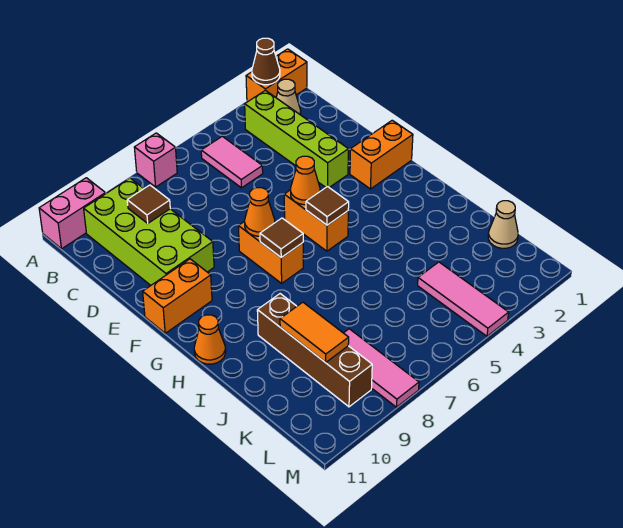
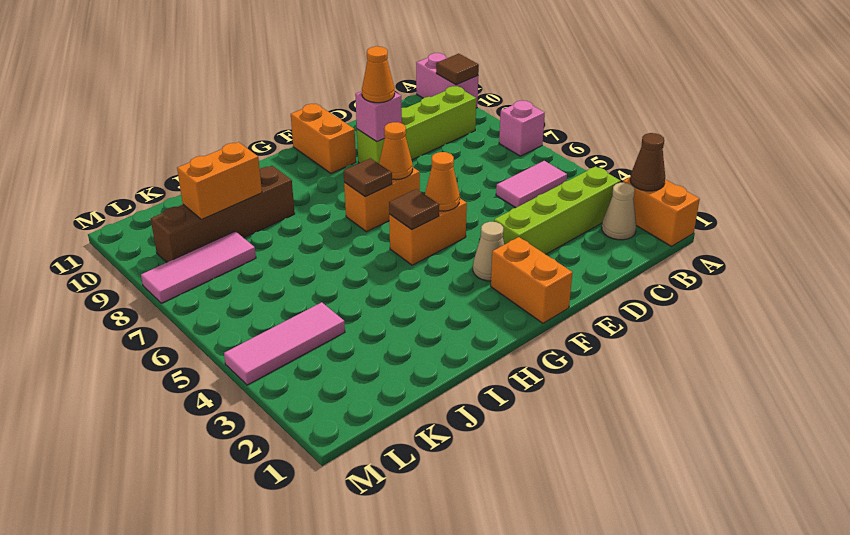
lime 2x4 brick [84,178,214,285] -> lime 1x4 brick [357,86,476,164]
brown 1x1 tile [127,185,170,223] -> brown 1x1 tile moved to [436,54,479,85]
none -> pink 1x1 brick [355,91,402,142]
orange 1x1 cone [194,315,226,364] -> orange 1x1 cone moved to [362,46,395,103]
orange 1x2 tile [280,302,349,363] -> orange 1x2 brick [177,142,262,219]
tan 1x1 cone [488,201,518,248] -> tan 1x1 cone moved to [473,222,504,281]

